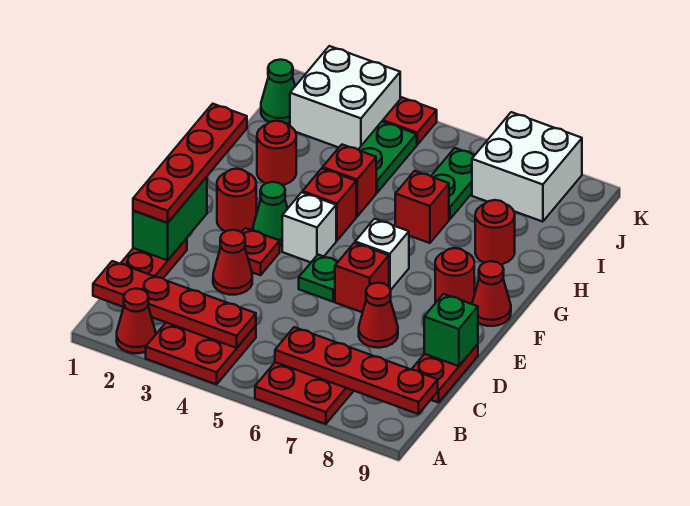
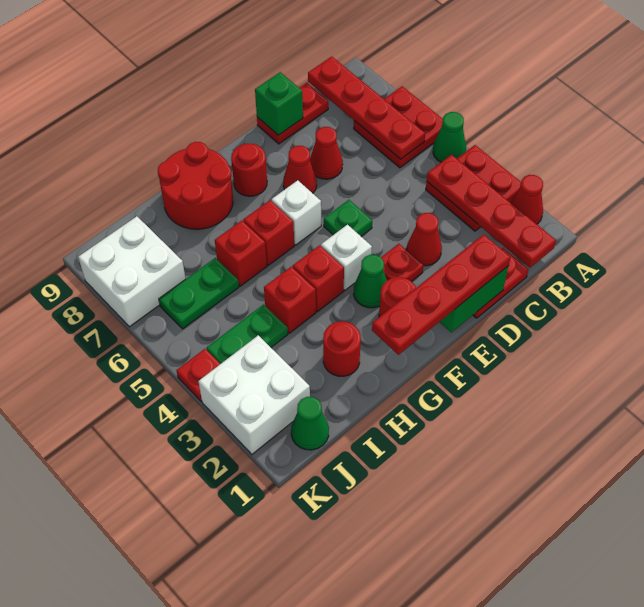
none -> green 1x1 cone [433,112,466,162]
red 1x1 brick [335,243,389,313] -> red 1x1 brick moved to [243,200,294,265]
red 1x1 cone [472,261,511,326] -> red 1x1 cone moved to [283,146,317,193]
red 1x1 round brick [475,200,515,264] -> red 2x2 round brick [158,142,233,229]

